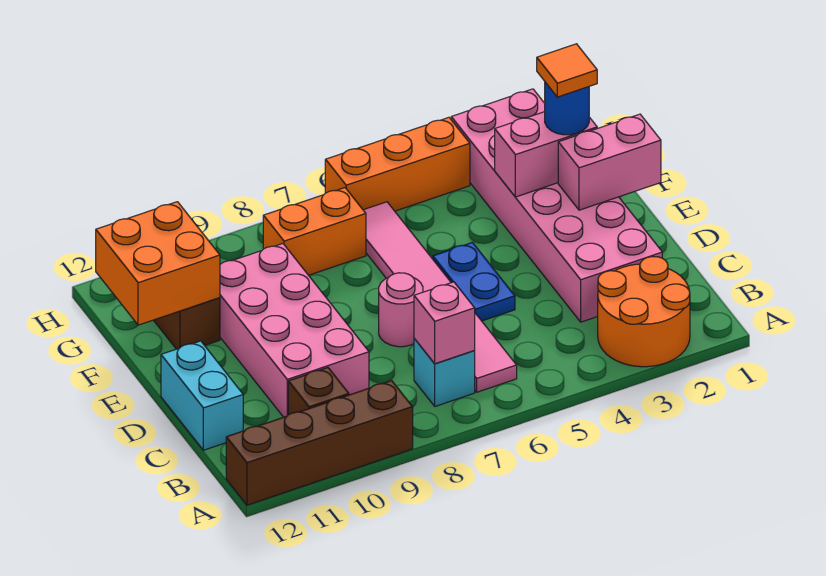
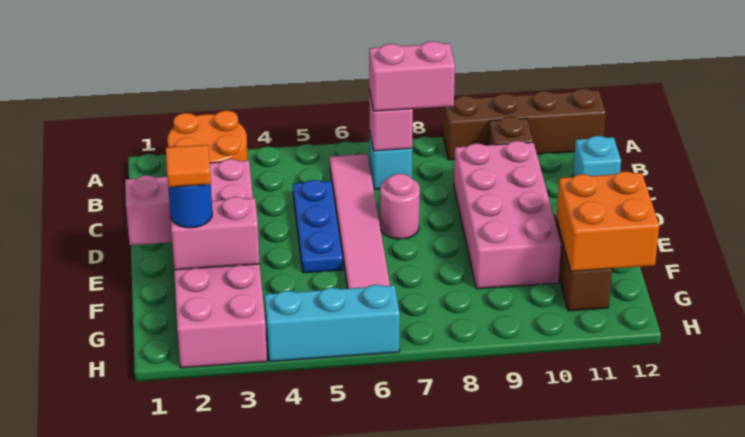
none -> pink 1x2 brick [369,41,455,111]
cyan 1x2 brick [161,341,243,450] -> cyan 1x1 brick [573,136,621,177]
blue 1x2 plate [433,242,515,321] -> blue 1x3 plate [293,180,343,273]
orange 1x2 brick [263,188,366,275] -> none
orange 1x3 brick [325,117,470,211] -> cyan 1x3 brick [265,285,400,362]

